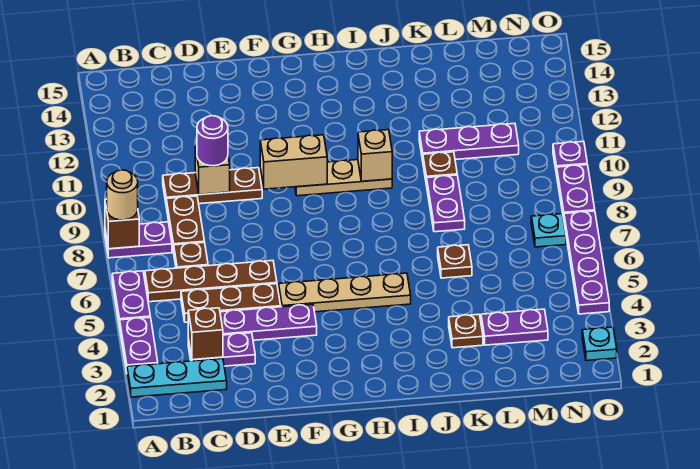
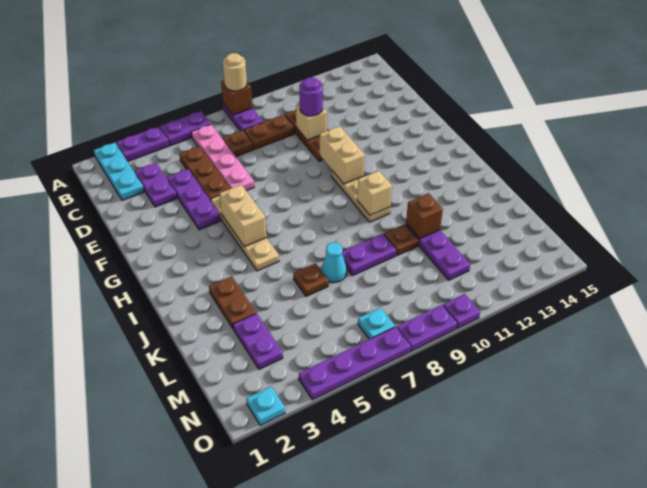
brown 1x4 plate [145,261,277,302] -> pink 1x4 plate [191,125,254,191]
brown 1x1 brick [188,308,223,360] -> brown 1x1 brick moved to [406,193,443,239]
none -> tan 1x2 brick [219,185,266,247]
brown 1x1 plate [449,314,483,348] -> brown 1x2 plate [209,276,256,329]
none -> cyan 1x1 cone [321,242,347,282]

